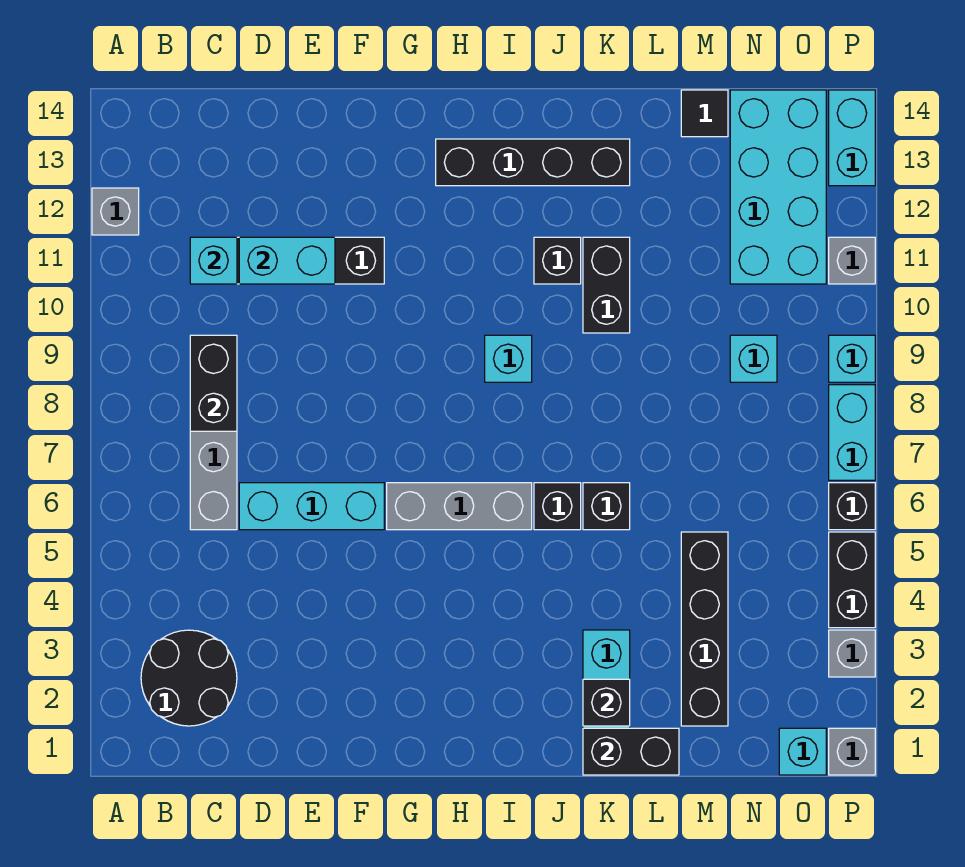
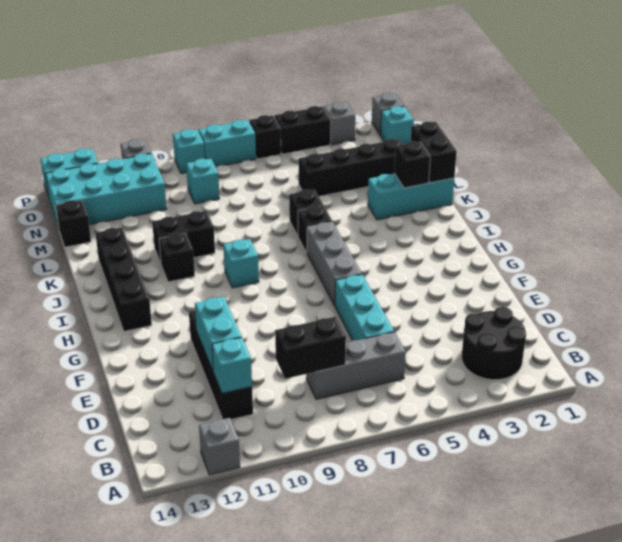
black 1x1 tile [681,90,728,137] -> black 1x1 brick [56,200,91,247]

